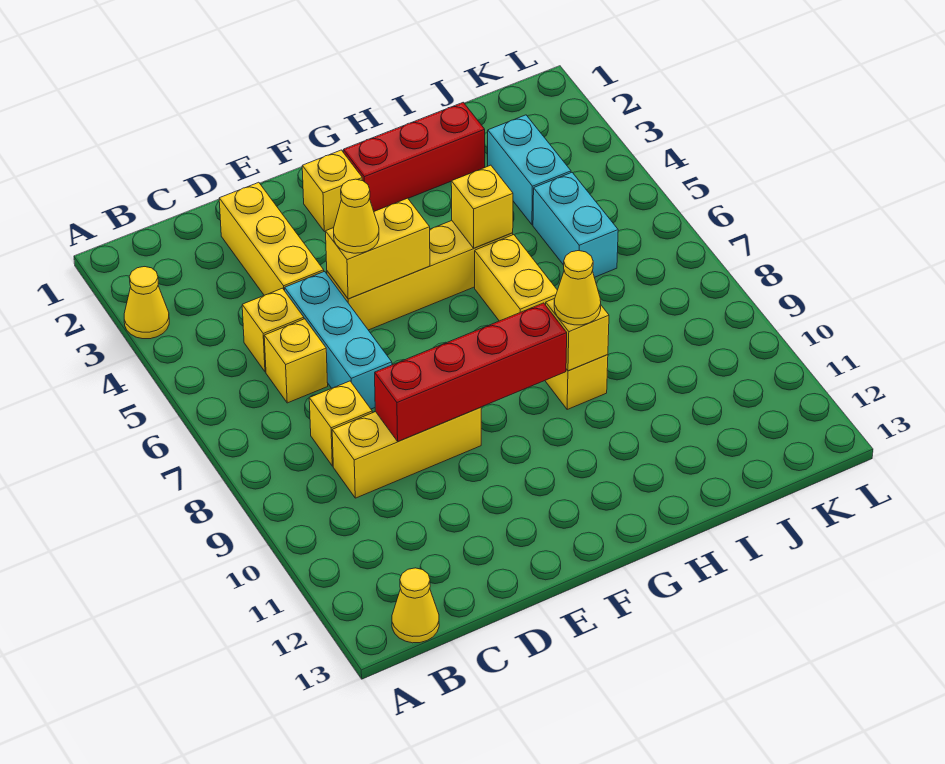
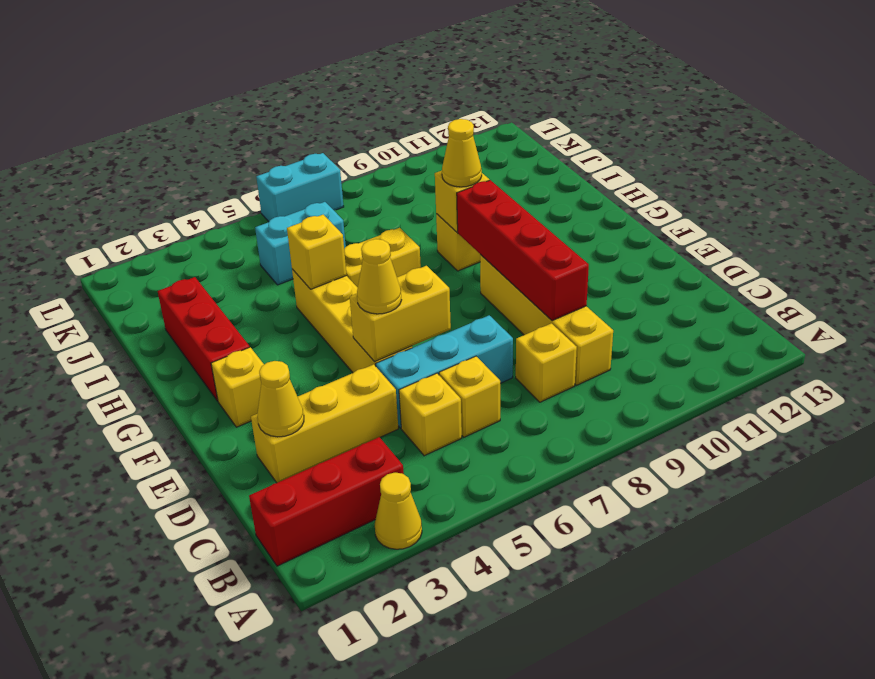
none -> red 1x3 brick [249,437,404,566]
yellow 1x1 cone [392,568,439,643] -> yellow 1x1 cone moved to [257,361,304,437]
yellow 1x3 brick [332,407,481,498] -> yellow 1x4 brick [480,255,613,385]
yellow 1x2 brick [326,198,430,299] -> yellow 1x2 brick turned to [350,266,451,362]
cyan 1x2 brick [488,115,571,225] -> cyan 1x2 brick moved to [256,153,344,222]

